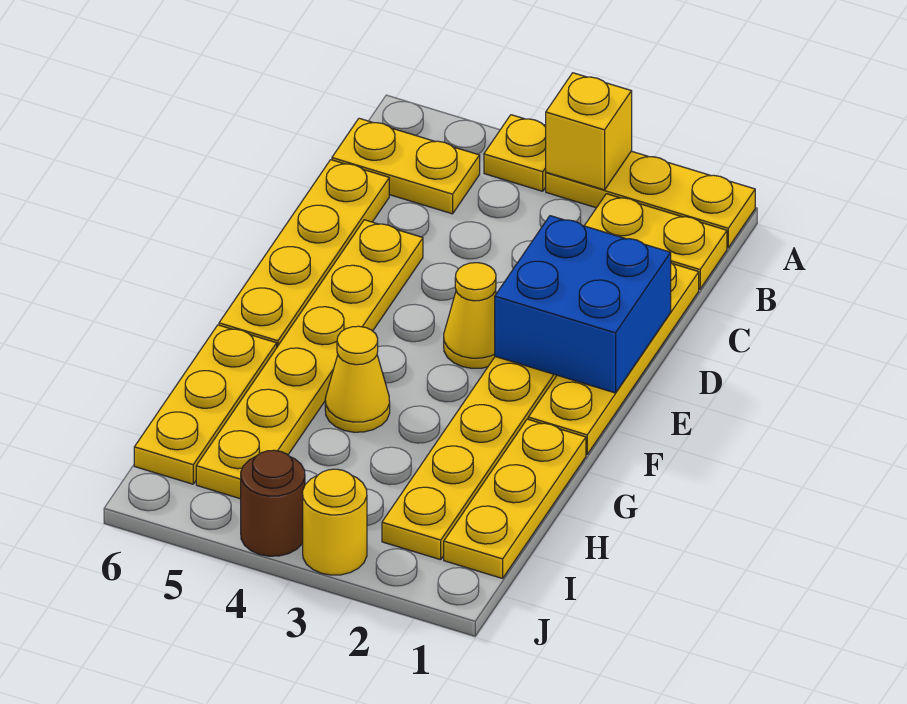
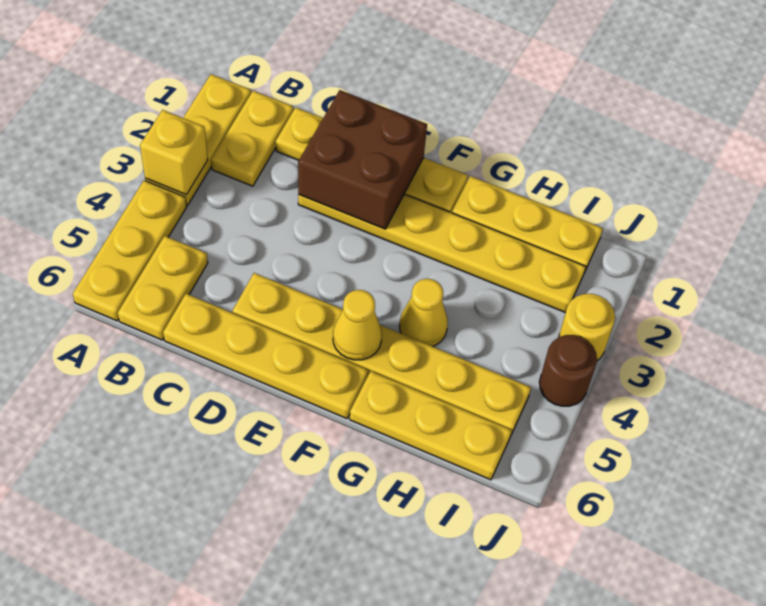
yellow 1x1 plate [484,115,546,191] -> yellow 1x3 plate [73,180,187,321]
blue 2x2 brick [495,216,671,393] -> brown 2x2 brick [298,90,427,229]
yellow 1x1 cone [444,263,496,368] -> yellow 1x1 cone moved to [333,290,382,360]

